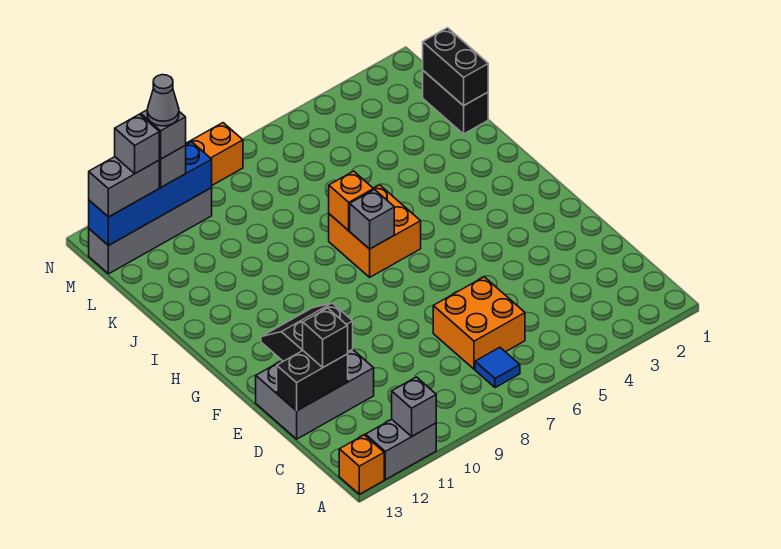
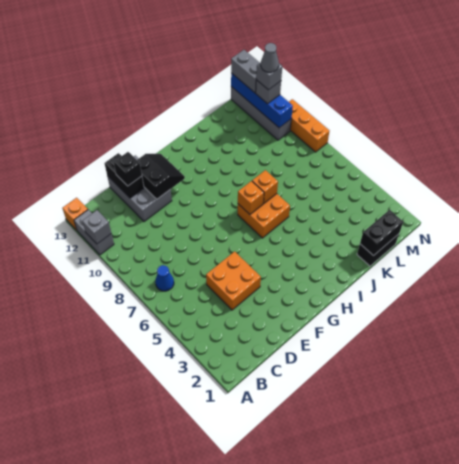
blue 1x1 tile [475,347,520,388] -> blue 1x1 cone [155,265,174,291]
orange 2x2 brick [433,277,525,369] -> orange 2x2 brick moved to [206,251,261,310]
grey 1x1 brick [350,190,394,249] -> orange 1x1 brick [238,181,264,214]
grey 1x1 brick [115,114,159,173] -> none

